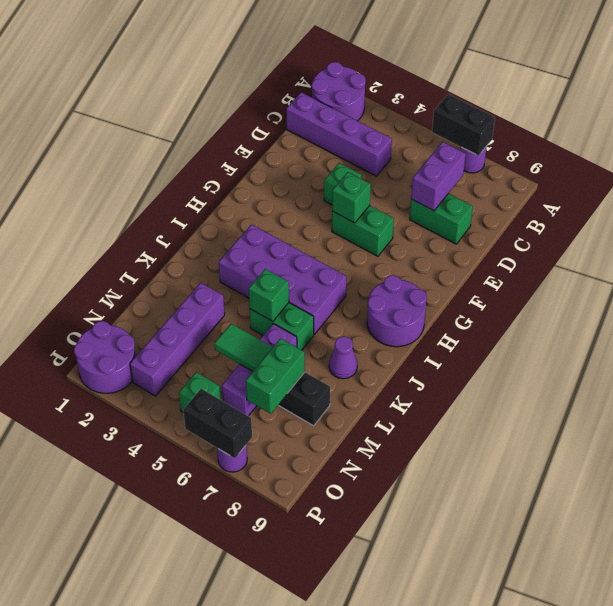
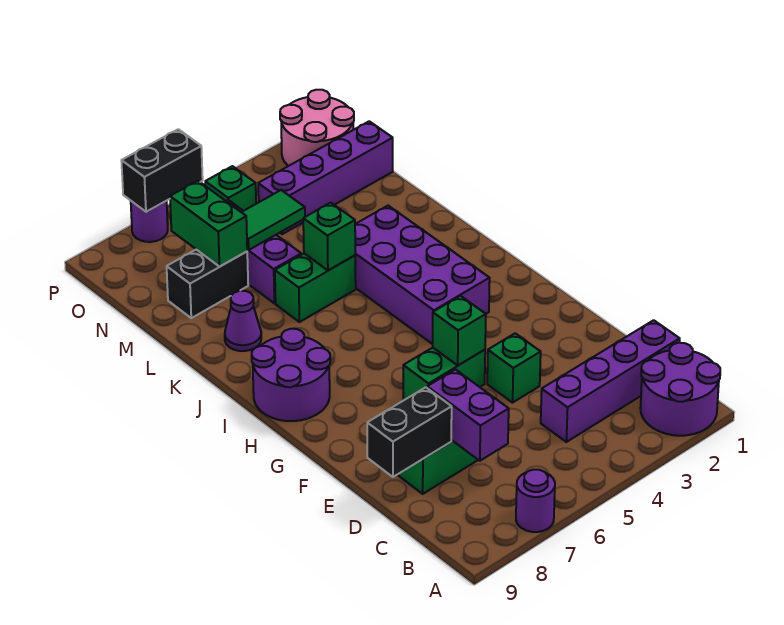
black 1x2 brick [432,94,495,156] -> black 1x2 brick moved to [367,387,452,477]
purple 2x4 brick [219,224,346,335] -> purple 2x4 brick turned to [355,206,490,344]
purple 1x4 brick [130,283,225,396] -> purple 1x4 brick turned to [258,121,393,234]
purple 2x2 round brick [74,321,136,393] -> pink 2x2 round brick [280,90,354,166]

